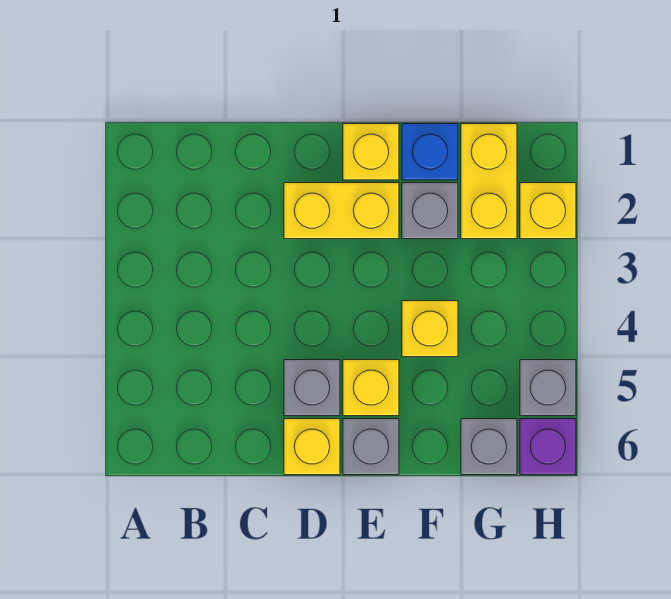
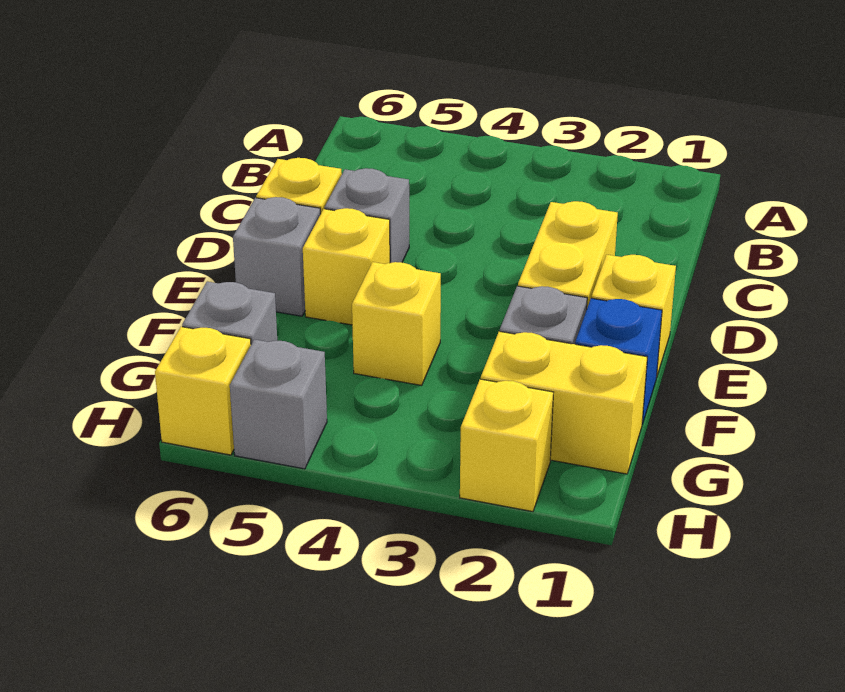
purple 1x1 brick [520,419,576,475] -> yellow 1x1 brick [155,327,251,455]

